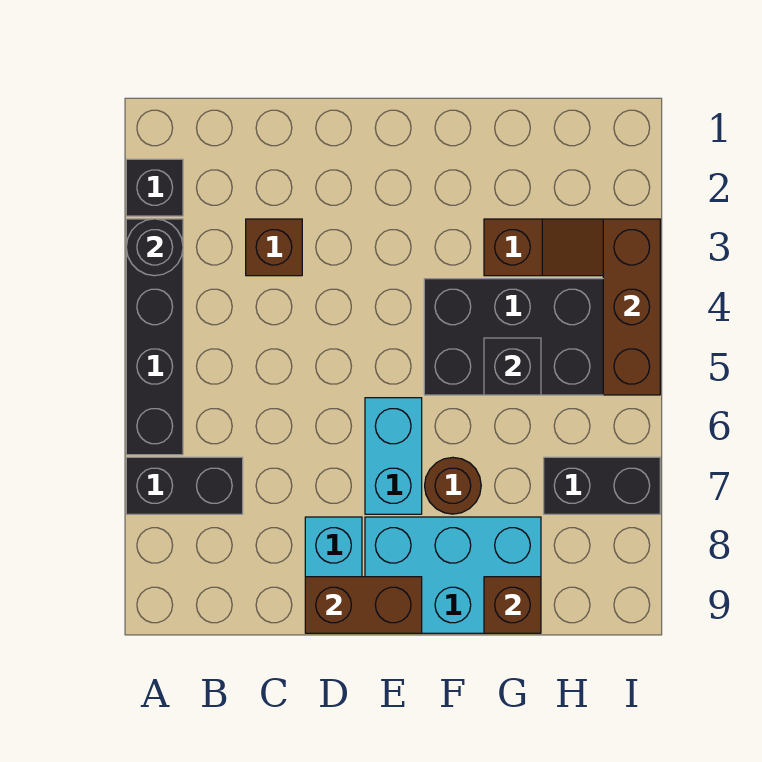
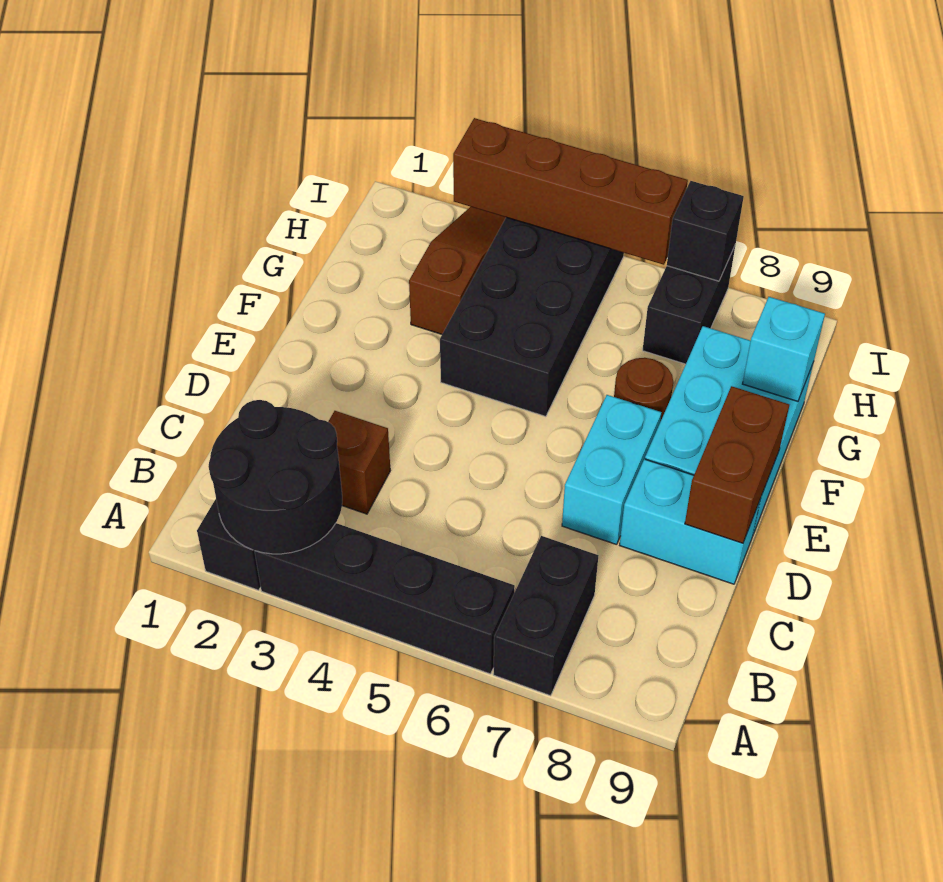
black 1x1 round brick [126,219,183,276] -> black 2x2 round brick [208,400,342,554]
cyan 1x2 brick [365,398,422,514] -> cyan 1x2 brick turned to [562,395,662,545]
black 1x1 brick [484,338,541,395] -> black 1x1 brick moved to [667,181,744,281]
brown 1x1 brick [484,577,541,633] -> cyan 1x1 brick [743,297,825,401]
brown 1x3 brick [603,219,660,395] -> brown 1x4 brick [453,118,688,265]

